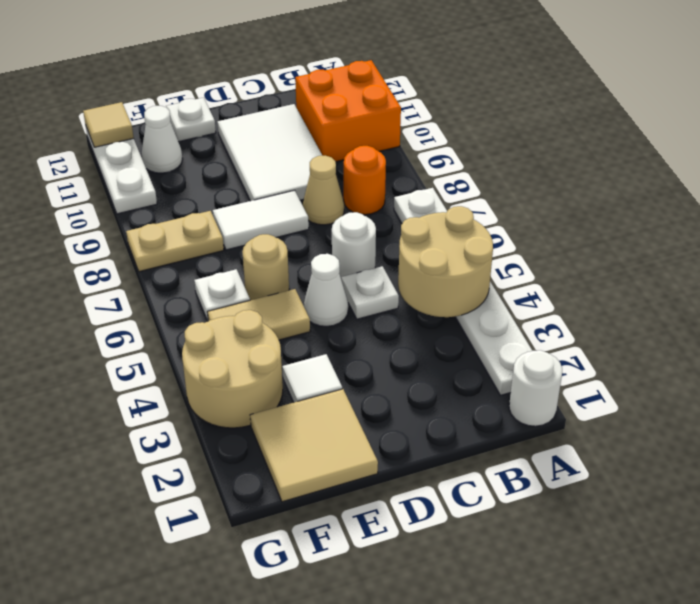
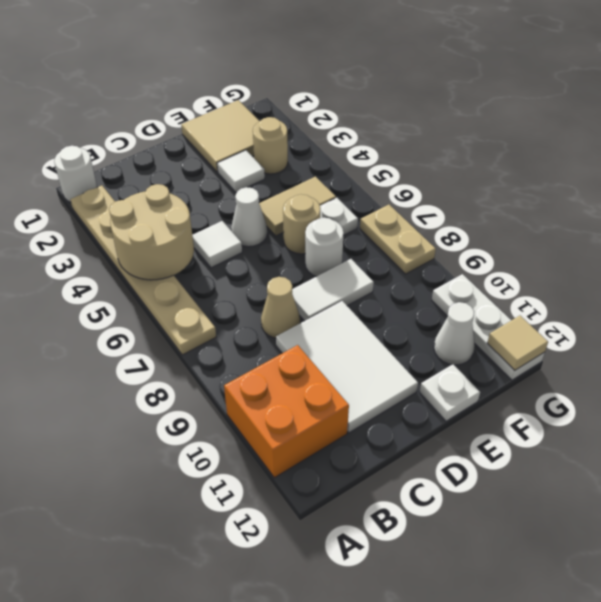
white 1x6 plate [394,188,532,395] -> tan 1x6 plate [70,186,216,355]
orange 1x1 round brick [344,146,386,215] -> none
white 1x1 plate [341,266,399,319] -> white 1x1 tile [192,221,242,268]
white 1x1 round brick [332,212,376,277] -> white 1x1 round brick moved to [305,218,344,277]
tan 2x2 round brick [182,310,283,428] -> tan 1x1 round brick [253,117,288,174]
tan 1x2 plate [126,211,224,272] -> tan 1x2 plate turned to [360,205,436,274]

